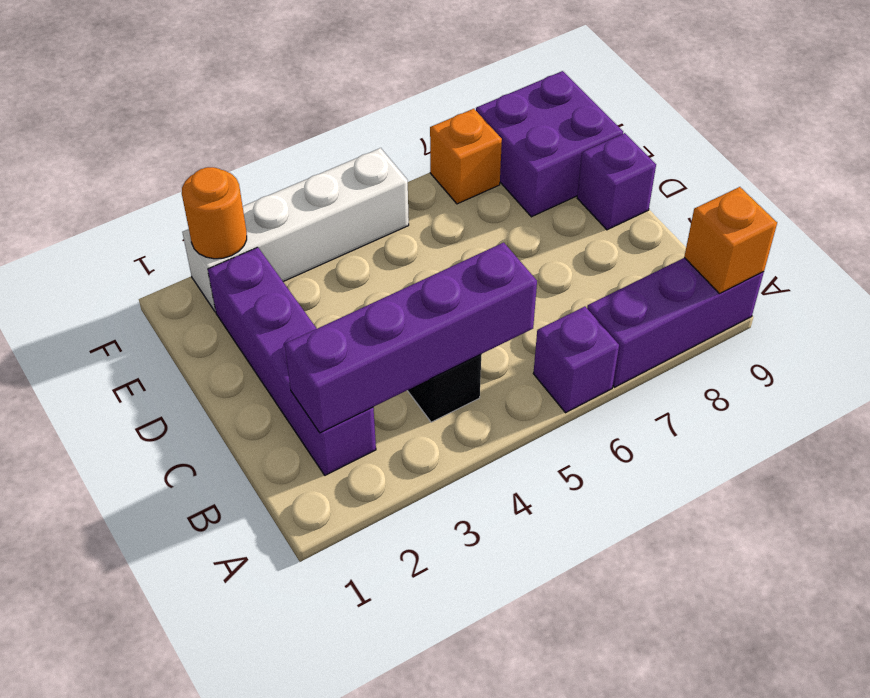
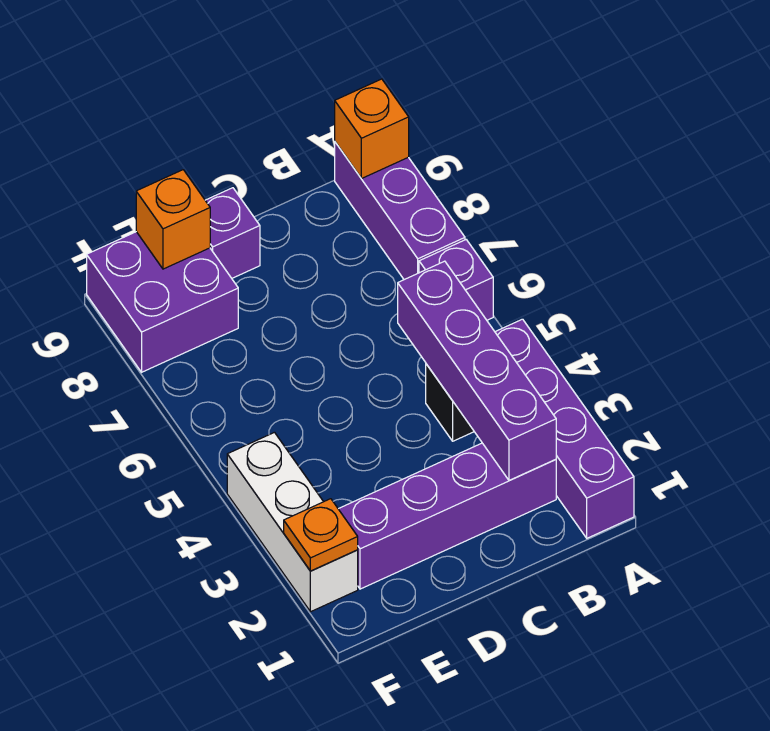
none -> purple 1x4 brick [495,319,634,538]
white 1x4 brick [182,148,409,312] -> white 1x3 brick [227,432,358,612]
orange 1x1 round brick [182,167,247,259] -> orange 1x1 plate [284,499,358,571]
orange 1x1 brick [430,109,502,204] -> orange 1x1 brick moved to [136,170,210,269]

